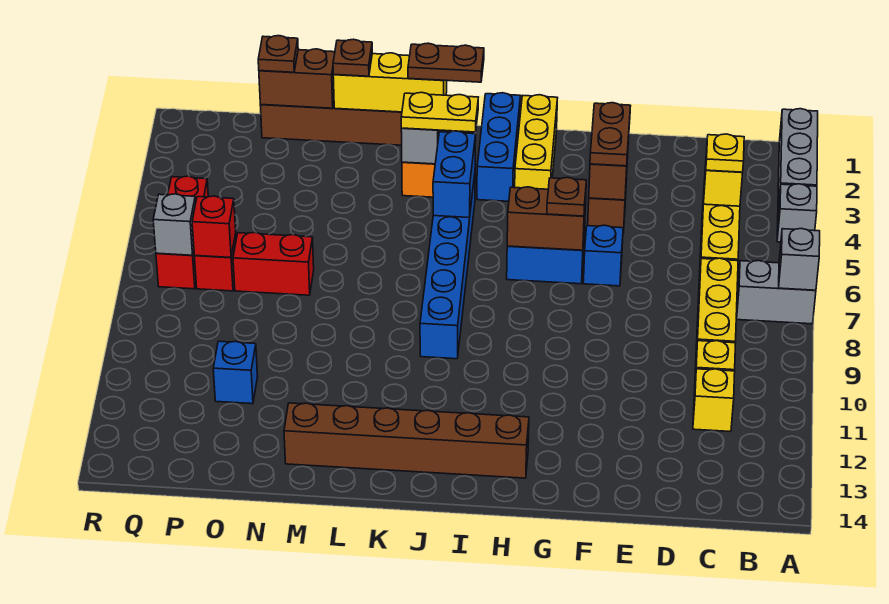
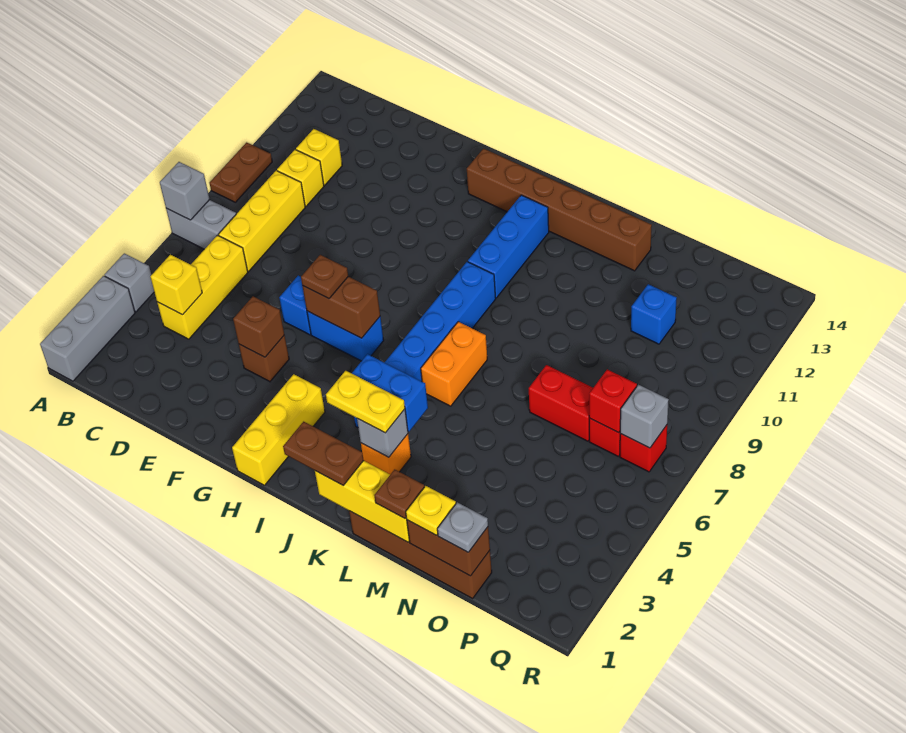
yellow 1x1 plate [706,134,744,172] -> yellow 1x1 plate moved to [406,486,456,535]
brown 1x2 plate [590,103,630,166] -> brown 1x2 plate moved to [209,142,272,202]
blue 1x3 brick [477,93,521,201] -> blue 1x3 brick moved to [468,195,549,298]
blue 1x2 brick [433,131,476,218] -> blue 1x2 brick turned to [352,354,428,432]
none -> orange 1x2 brick [421,322,487,406]
brown 1x1 plate [258,36,298,72] -> grey 1x1 plate [437,502,488,552]
red 1x3 brick [156,176,208,289] -> red 1x1 brick [620,425,667,472]

